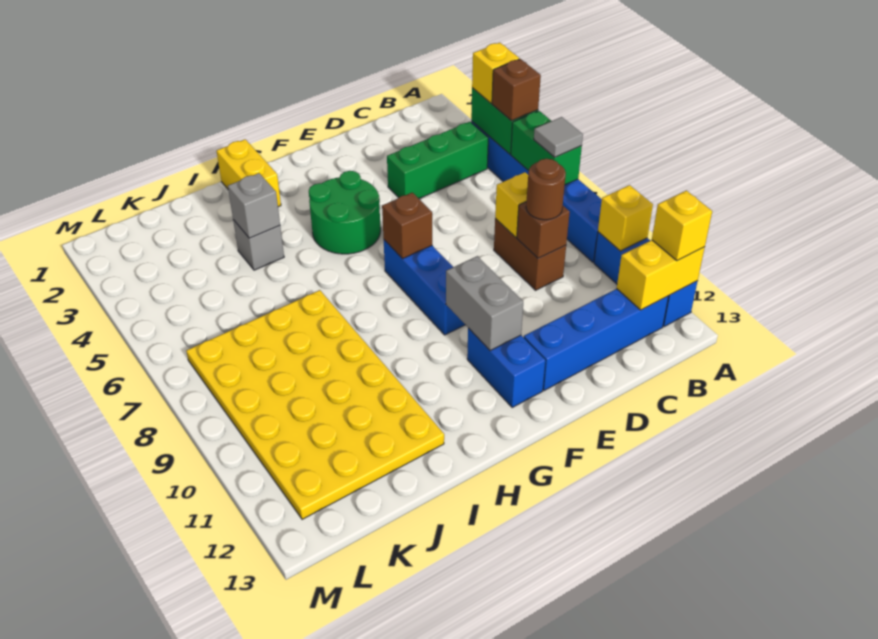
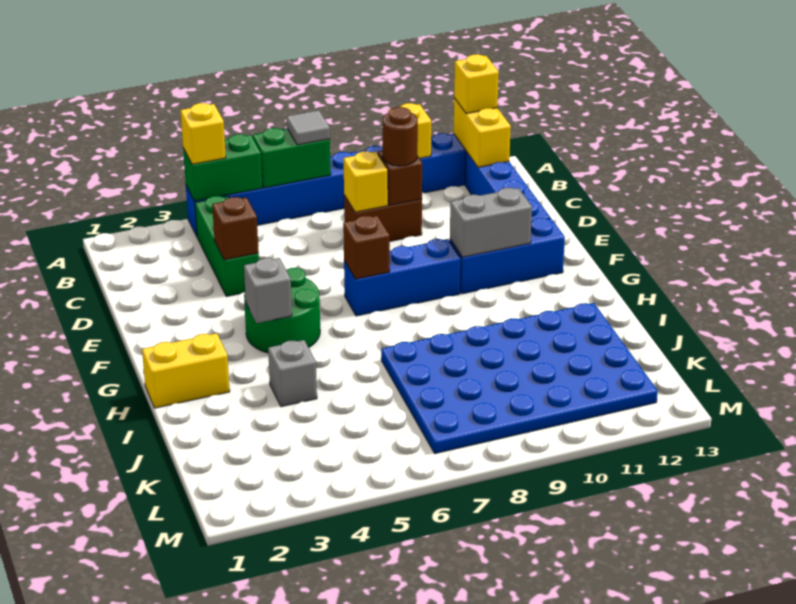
brown 1x1 brick [492,59,541,121] -> brown 1x1 brick moved to [212,197,259,260]
blue 1x2 brick [467,328,545,408] -> blue 1x3 brick [450,218,565,294]
grey 1x1 brick [228,173,280,238] -> grey 1x1 brick moved to [244,258,292,323]
yellow 4x6 plate [186,290,444,519] -> blue 4x6 plate [381,303,658,454]

